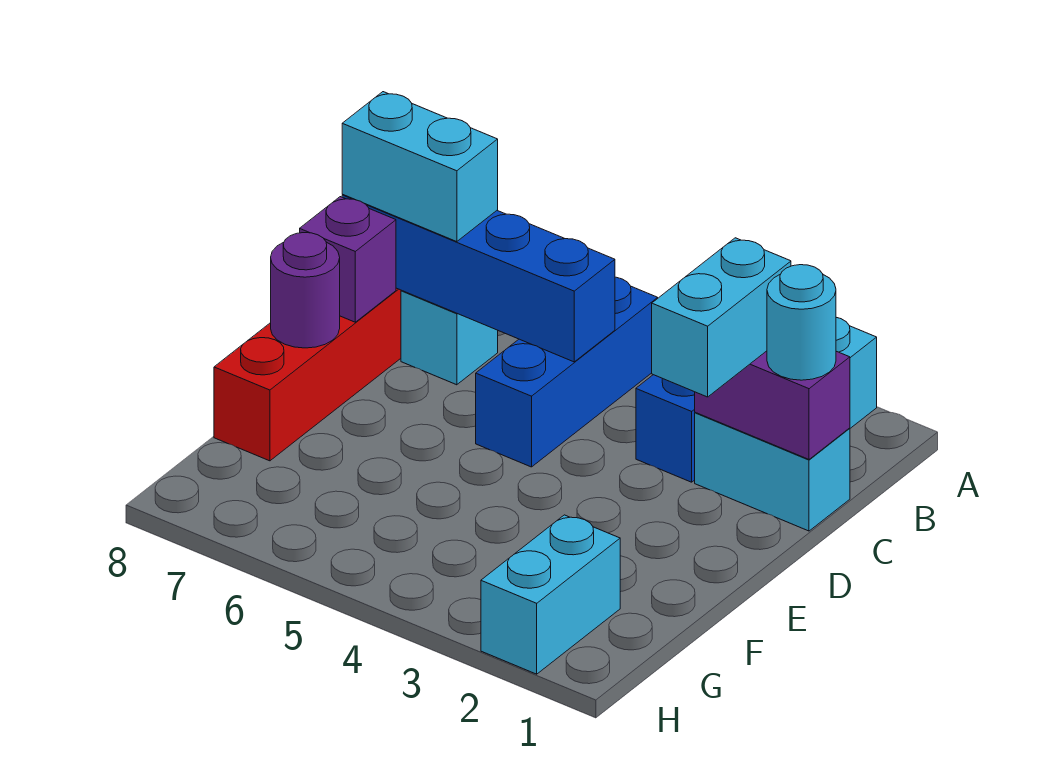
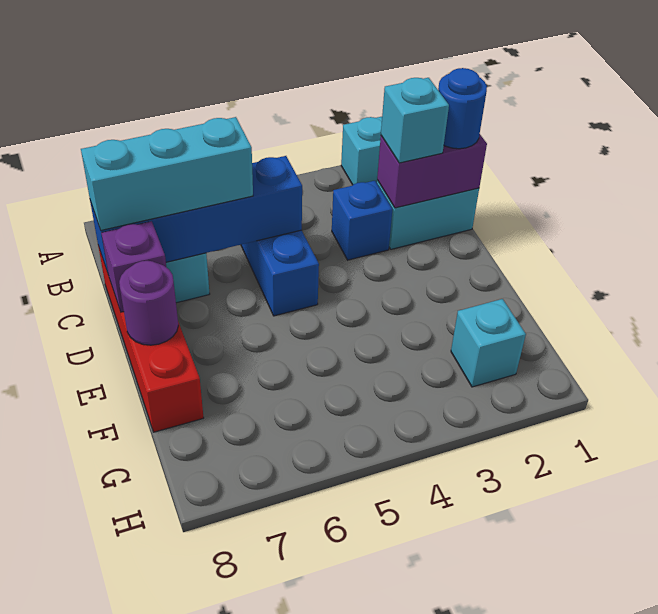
cyan 1x1 round brick [767,265,836,380] -> blue 1x1 round brick [438,68,487,149]
cyan 1x2 brick [652,238,791,397] -> cyan 1x1 brick [381,78,449,163]
cyan 1x2 brick [342,92,498,242] -> cyan 1x3 brick [81,117,253,230]
cyan 1x2 brick [481,515,620,674] -> cyan 1x1 brick [451,299,526,387]

